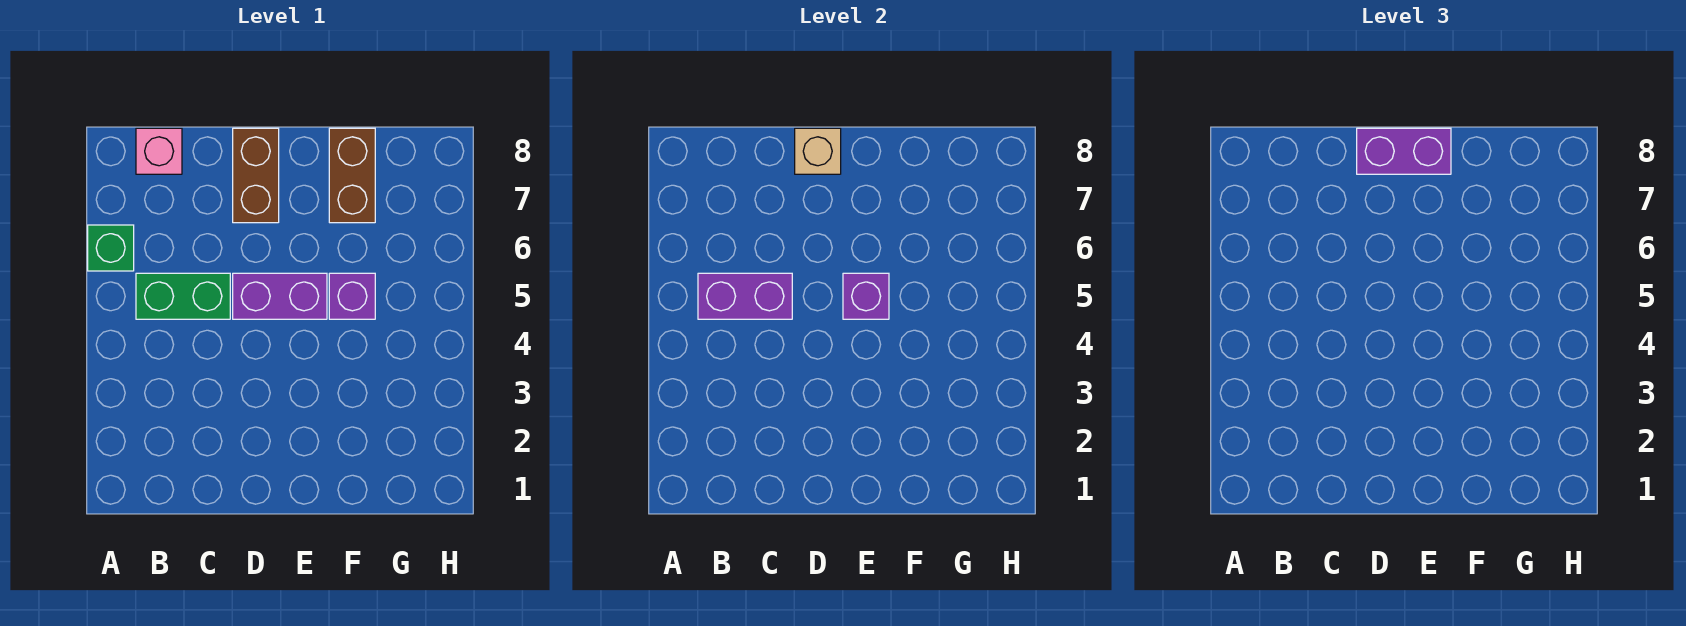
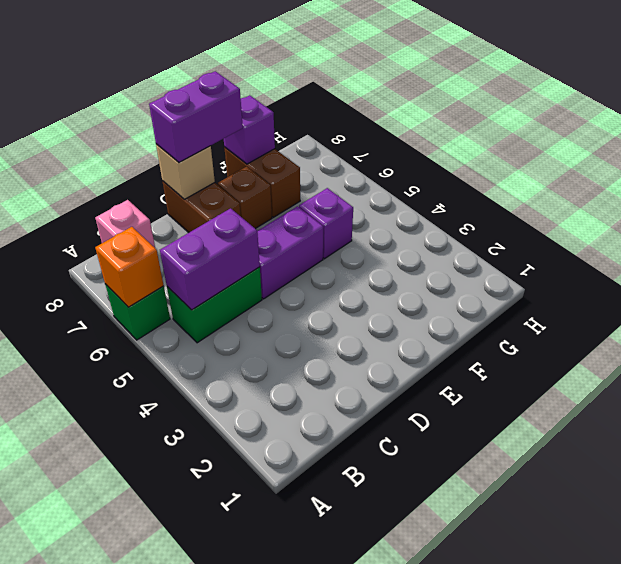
none -> orange 1x1 brick [95,227,164,307]
purple 1x1 brick [843,273,889,319] -> purple 1x1 brick moved to [224,95,275,164]
none -> brown 1x1 brick [218,167,272,229]

